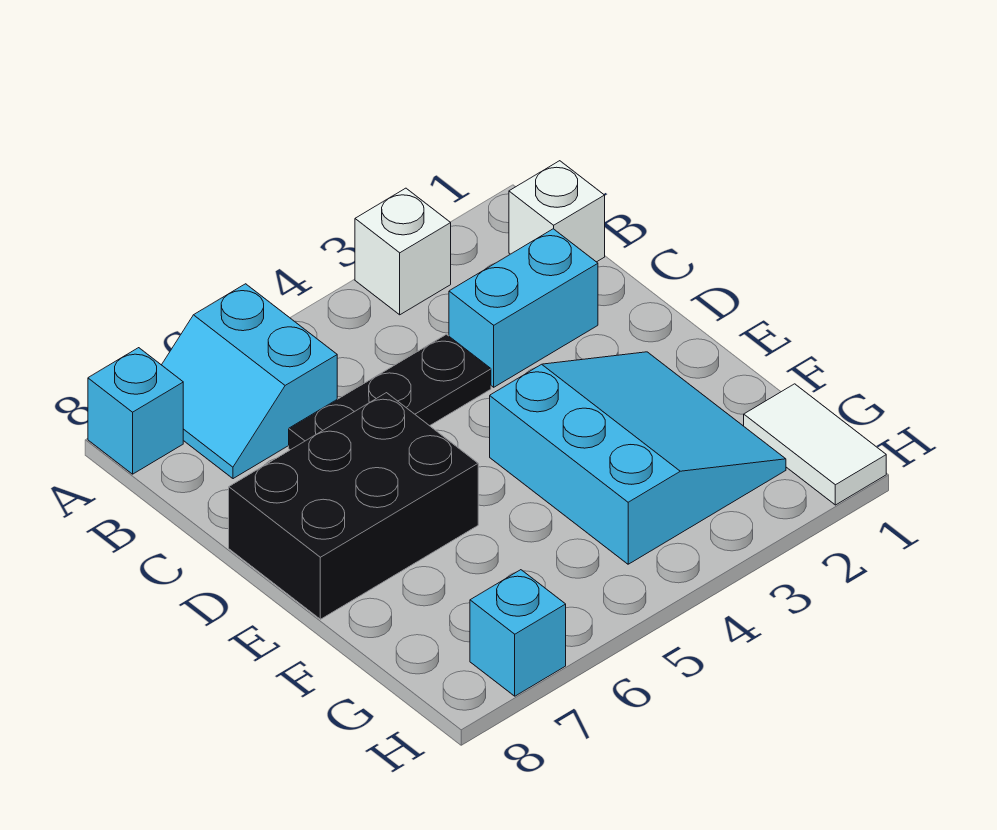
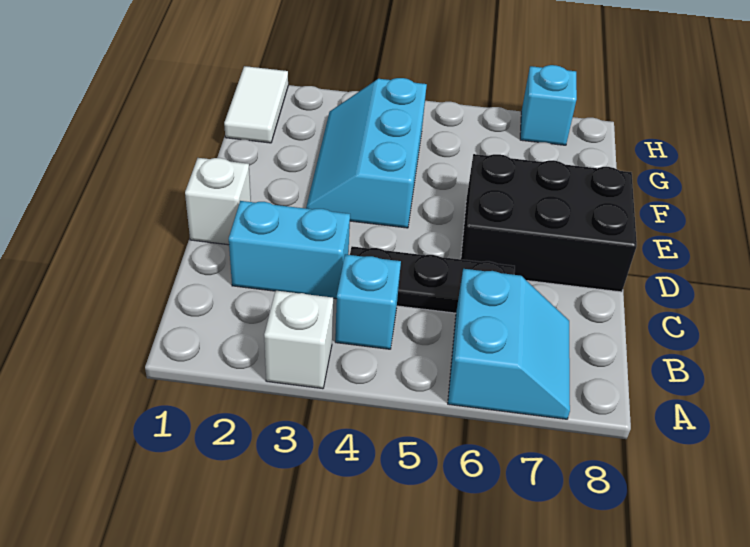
cyan 1x1 brick [88,348,183,474] -> cyan 1x1 brick moved to [335,254,401,349]
white 1x1 brick [509,161,605,262] -> white 1x1 brick moved to [185,158,251,245]
cyan 3x3 slope [490,352,786,564] -> cyan 2x3 slope [306,78,427,228]

